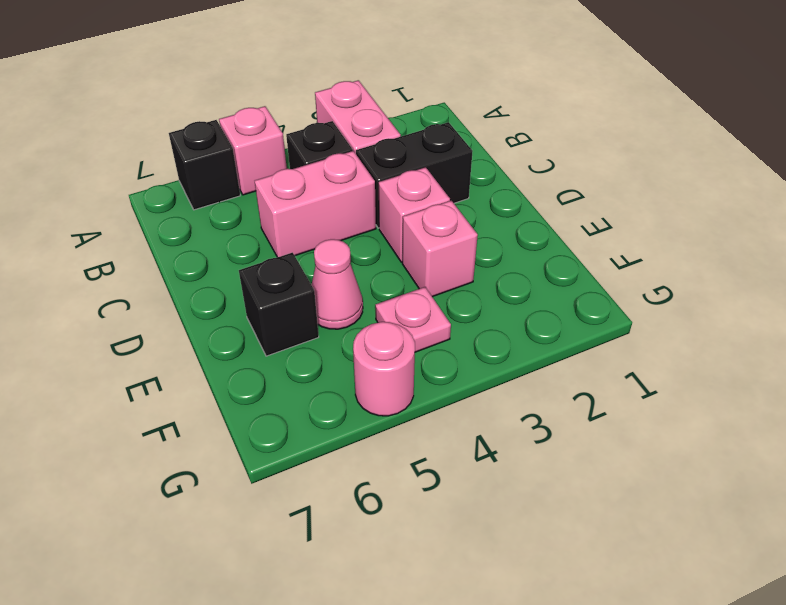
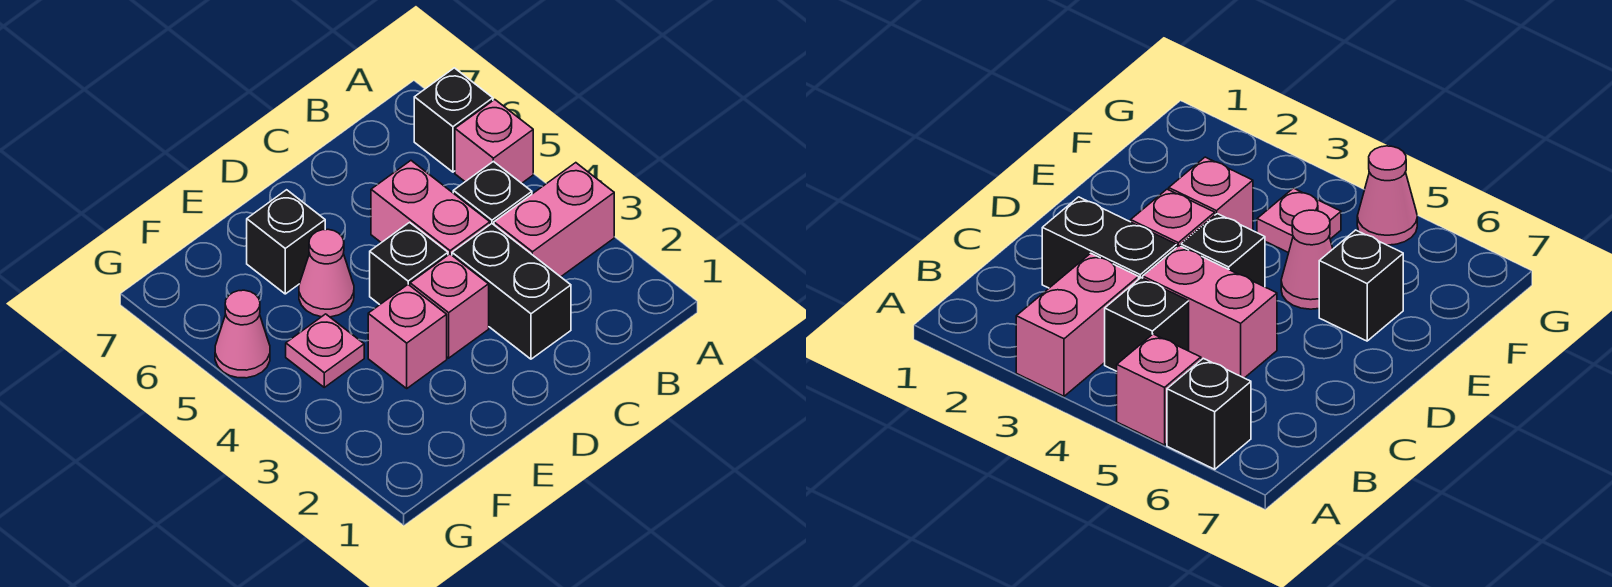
none -> black 1x1 brick [370,222,448,305]
pink 1x1 round brick [353,322,415,416] -> pink 1x1 cone [215,290,270,378]

